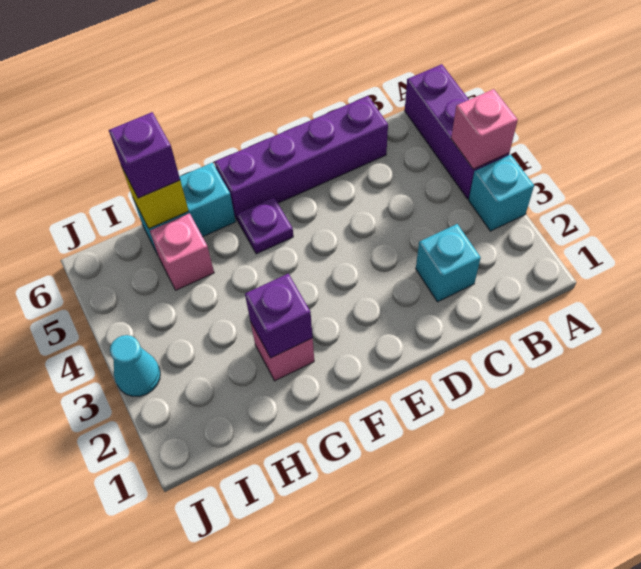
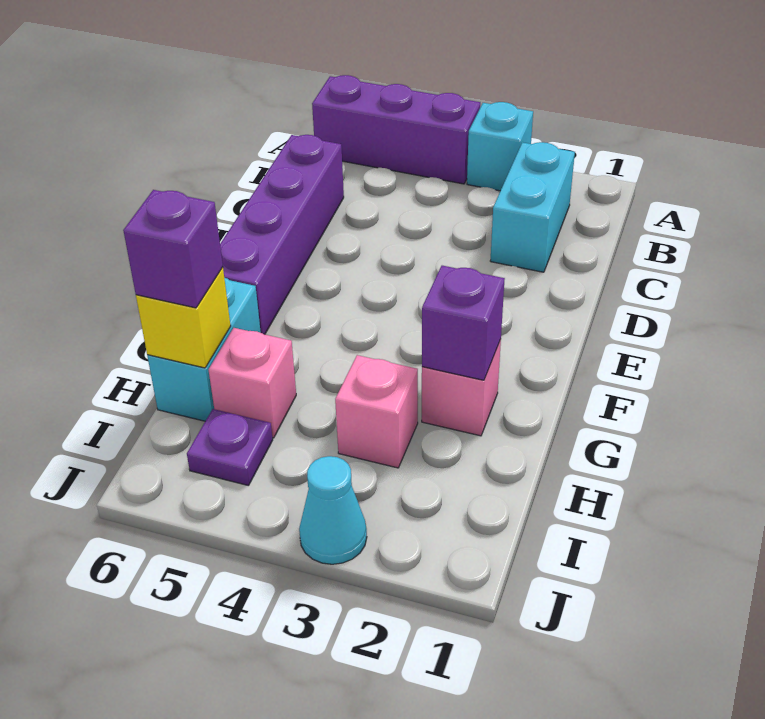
pink 1x1 brick [451,89,518,169] -> pink 1x1 brick moved to [335,355,418,468]
cyan 1x1 brick [416,224,481,302] -> cyan 1x2 brick [490,142,575,272]
purple 1x1 plate [237,197,293,254] -> purple 1x1 plate moved to [187,409,273,486]

